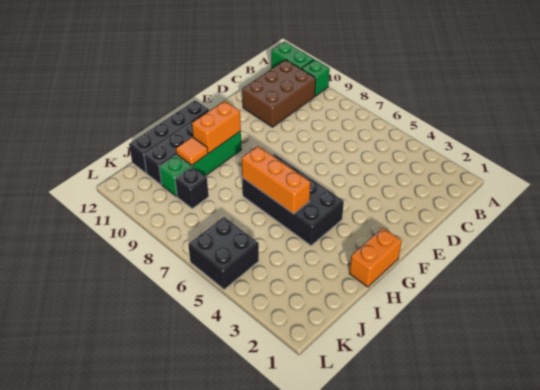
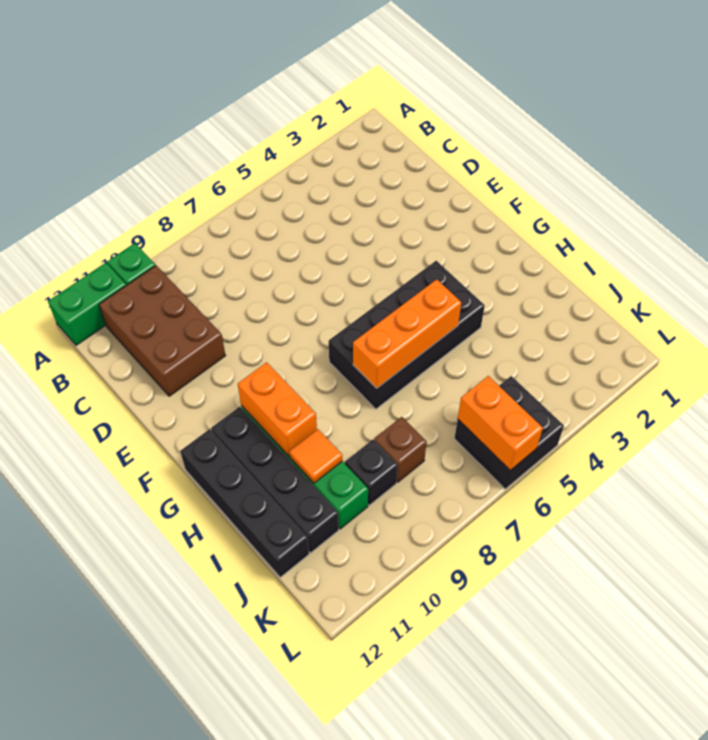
orange 1x2 brick [349,228,402,287] -> orange 1x2 brick moved to [458,376,543,470]
none -> brown 1x1 brick [374,417,427,482]

